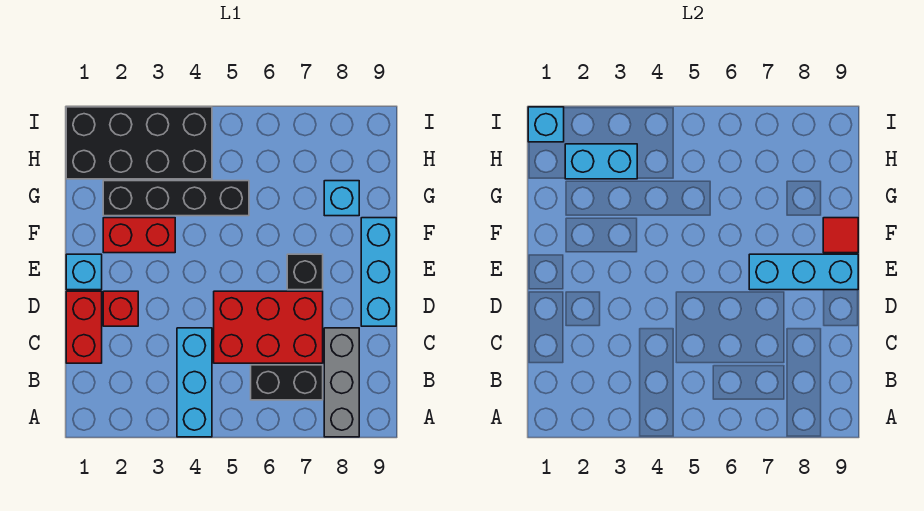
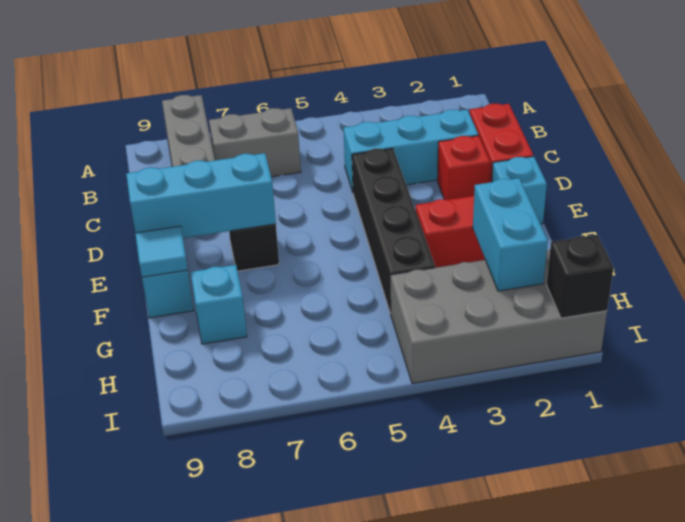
cyan 1x3 brick [177,328,212,437] -> cyan 1x3 brick turned to [343,110,478,192]
black 1x2 brick [251,365,323,400] -> grey 1x2 brick [209,108,301,177]
red 2x3 brick [214,291,323,363] -> none
red 1x1 tile [823,218,858,253] -> cyan 1x1 tile [135,226,188,277]
black 1x4 brick [103,181,249,216] -> black 1x4 brick turned to [352,148,435,313]
black 2x4 brick [66,107,212,179] -> grey 2x4 brick [390,250,607,384]
cyan 1x2 brick [565,144,637,179] -> cyan 1x2 brick turned to [473,178,548,291]
cyan 1x1 brick [528,107,564,142] -> black 1x1 brick [547,235,614,318]

